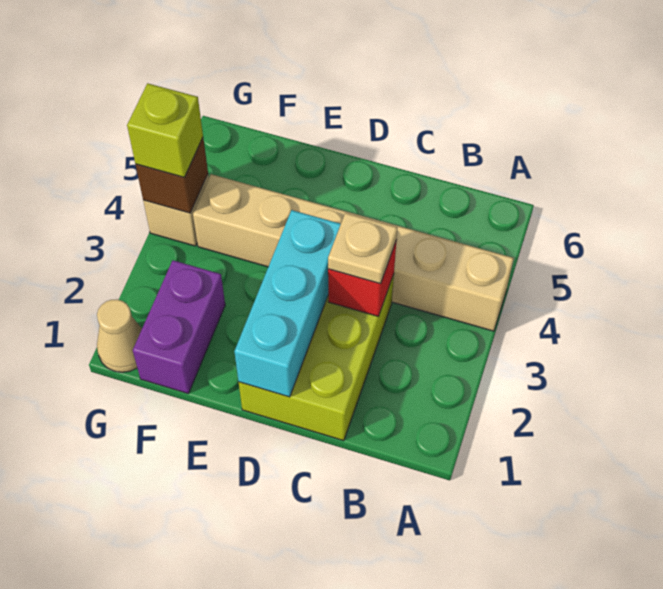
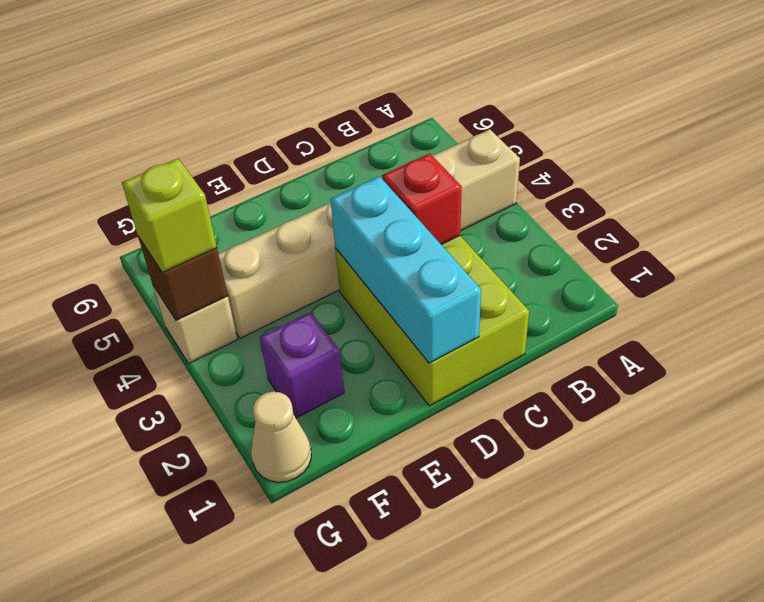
tan 1x1 plate [328,213,397,284] -> none
purple 1x2 brick [133,260,225,393] -> purple 1x1 brick [260,312,344,418]

